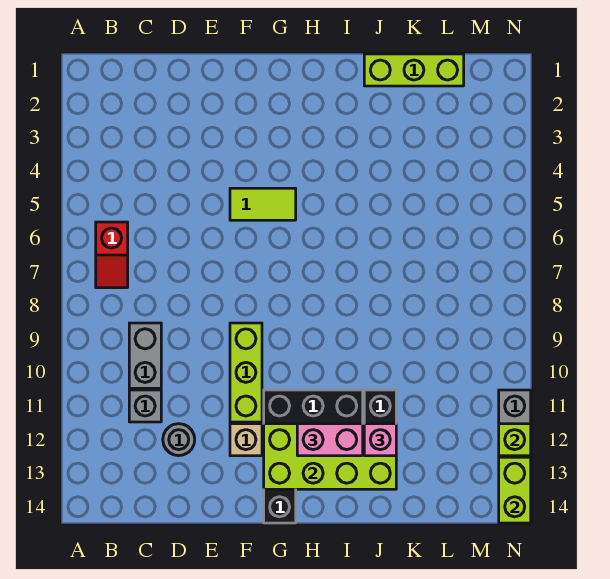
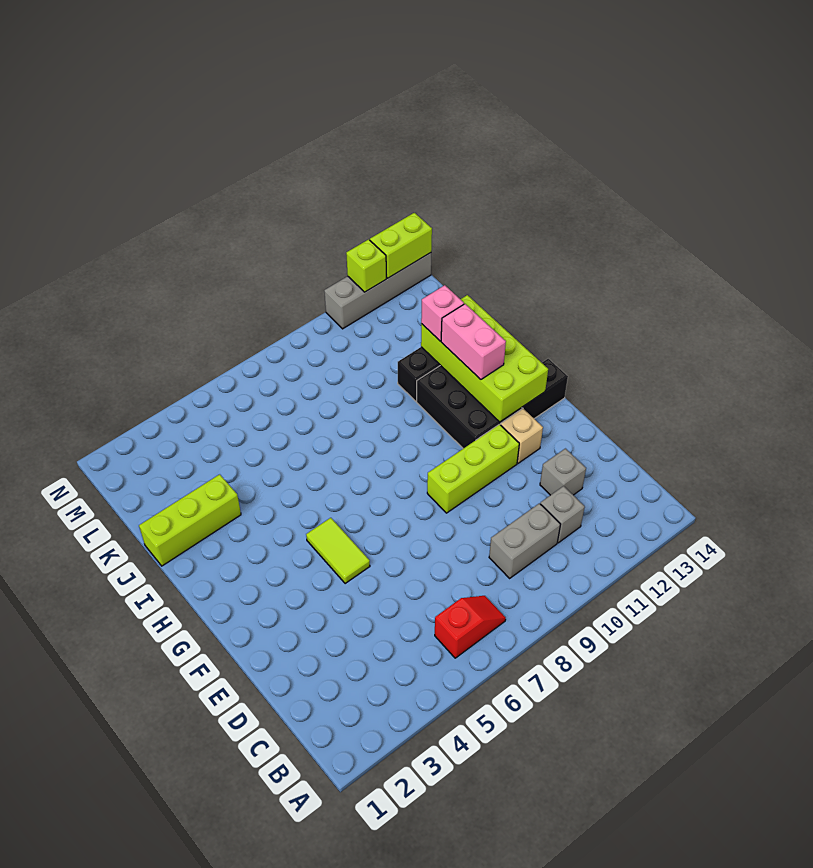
grey 1x1 round brick [163,424,195,456] -> grey 1x1 brick [540,449,586,495]
lime 1x3 brick [364,54,464,86] -> lime 1x3 brick turned to [139,474,241,566]

